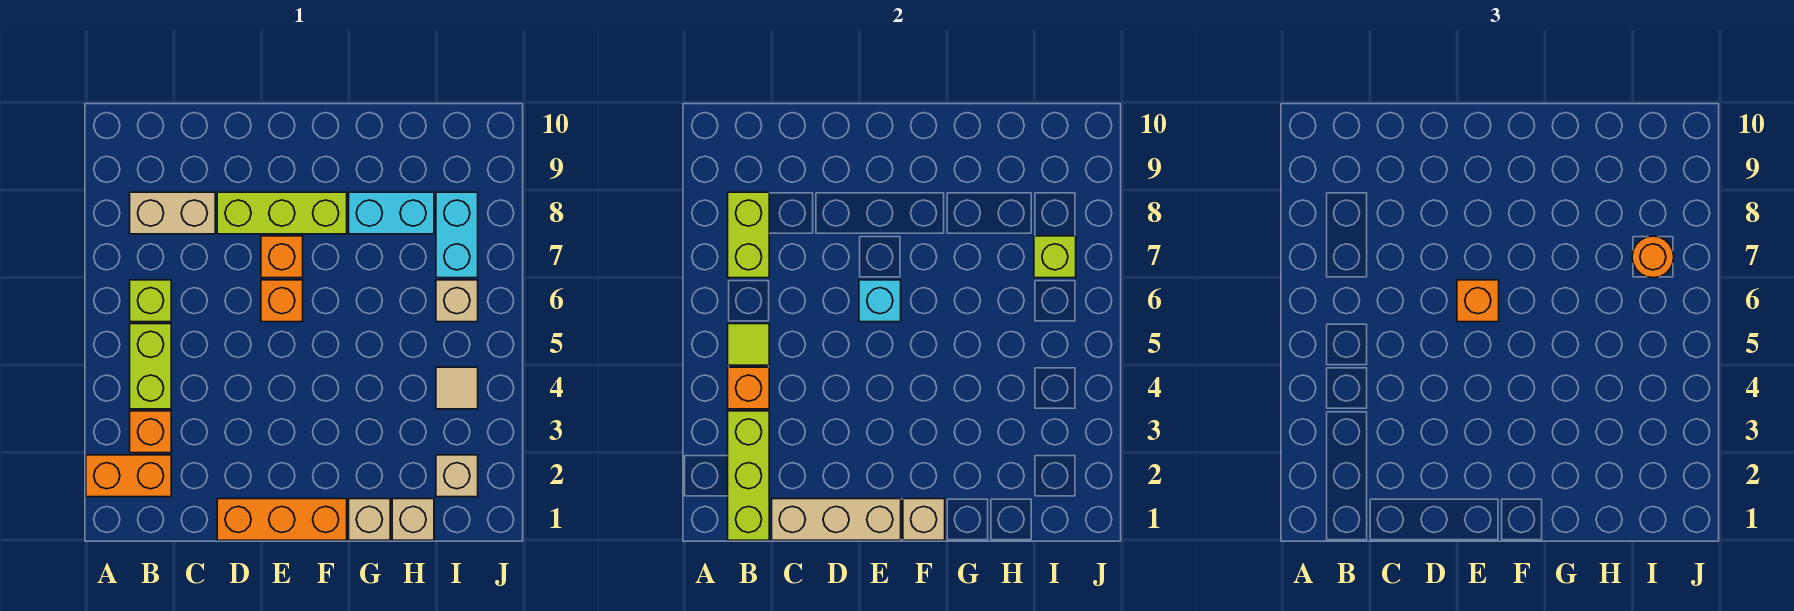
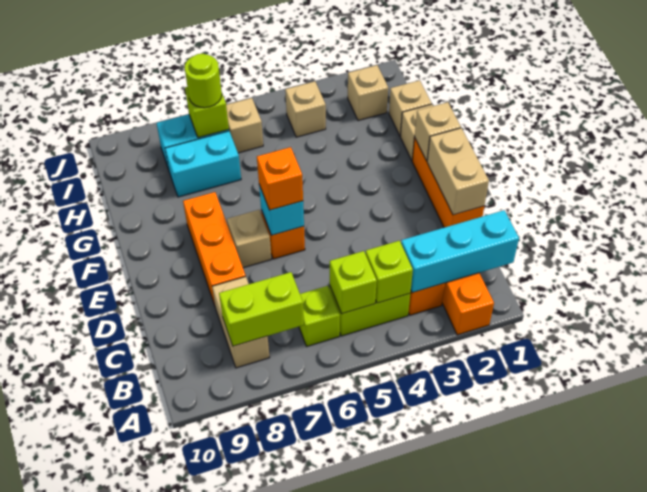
lime 1x3 brick [728,411,769,540] -> cyan 1x3 brick [401,210,519,293]
orange 1x1 brick [728,367,769,409] -> lime 1x1 brick [366,241,413,303]
lime 1x1 tile [728,324,769,365] -> lime 1x1 brick [330,251,377,314]
tan 1x3 brick [772,499,901,540] -> tan 1x2 brick [427,128,489,215]
lime 1x3 brick [217,192,347,234] -> orange 1x3 brick [183,192,246,305]
orange 1x1 brick [261,236,303,278] -> tan 1x1 brick [227,210,271,268]
cyan 1x2 brick [349,192,434,234] -> cyan 1x2 brick turned to [165,131,241,197]
tan 1x1 tile [436,367,478,409] -> tan 1x1 brick [285,81,326,137]
orange 1x1 round brick [1632,236,1674,278] -> lime 1x1 round brick [185,54,222,108]

